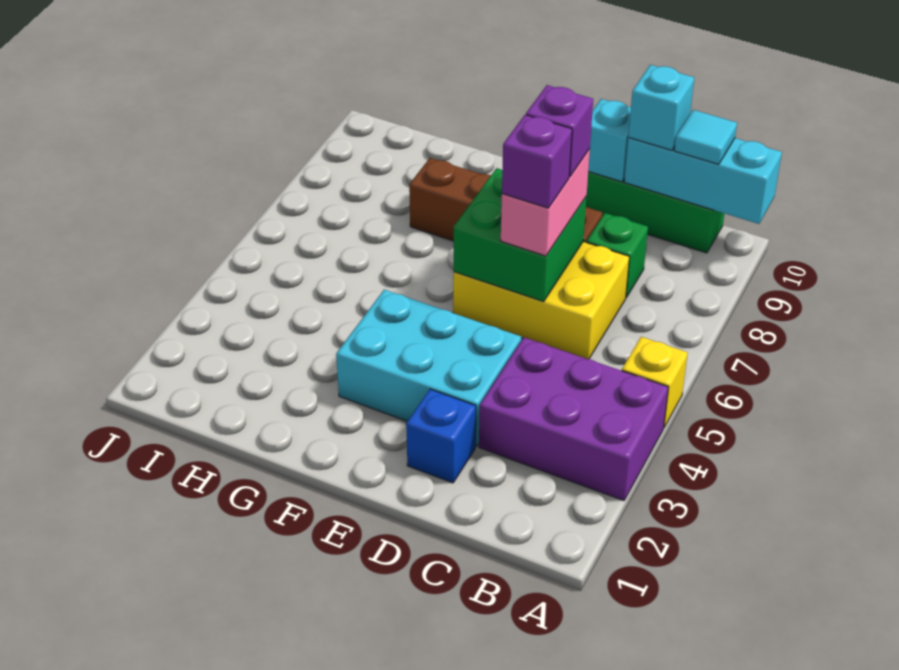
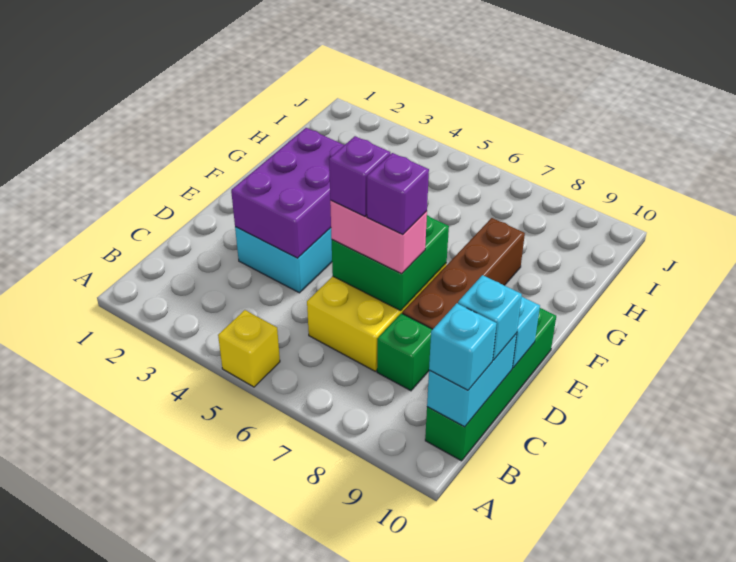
purple 2x3 brick [479,338,668,501] -> purple 2x3 brick moved to [231,128,344,258]
cyan 1x3 brick [624,138,782,224] -> cyan 1x2 brick [427,333,517,427]
cyan 1x1 tile [674,110,737,164] -> cyan 1x1 brick [429,303,497,390]
blue 1x1 brick [406,389,476,483] -> none

